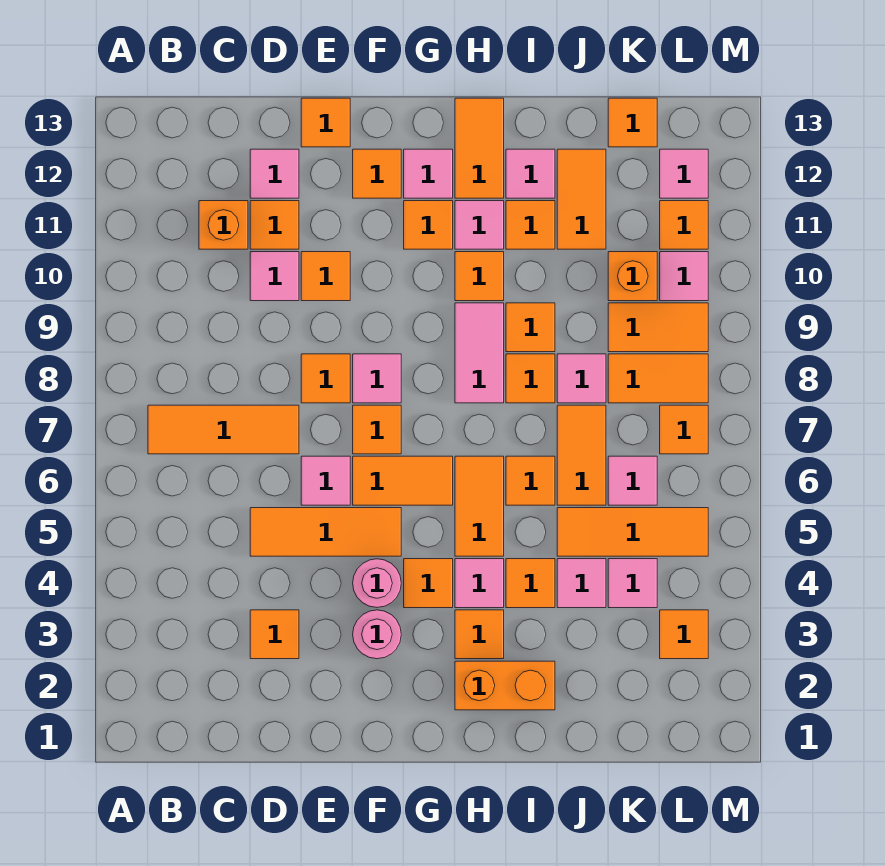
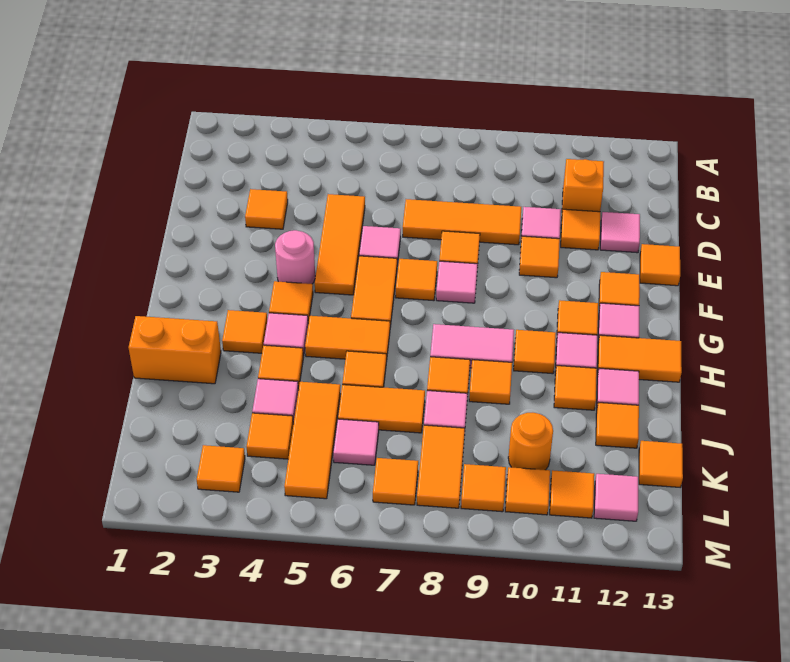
orange 1x3 tile [148,405,299,454] -> orange 1x3 tile turned to [403,199,521,245]
pink 1x1 round brick [353,610,401,659] -> none
orange 1x2 brick [455,661,555,710] -> orange 1x2 brick turned to [129,316,221,384]
orange 1x2 tile [557,149,606,249] -> orange 1x1 tile [596,403,639,448]
pink 1x1 tile [608,559,657,608] -> orange 1x1 tile [247,413,293,459]
orange 1x2 tile [608,303,708,352] -> orange 1x1 tile [461,464,506,512]
orange 1x1 brick [608,252,657,301] -> orange 1x1 round brick [508,413,553,470]
pink 1x1 tile [660,252,708,301] -> orange 1x1 tile [505,467,550,515]

